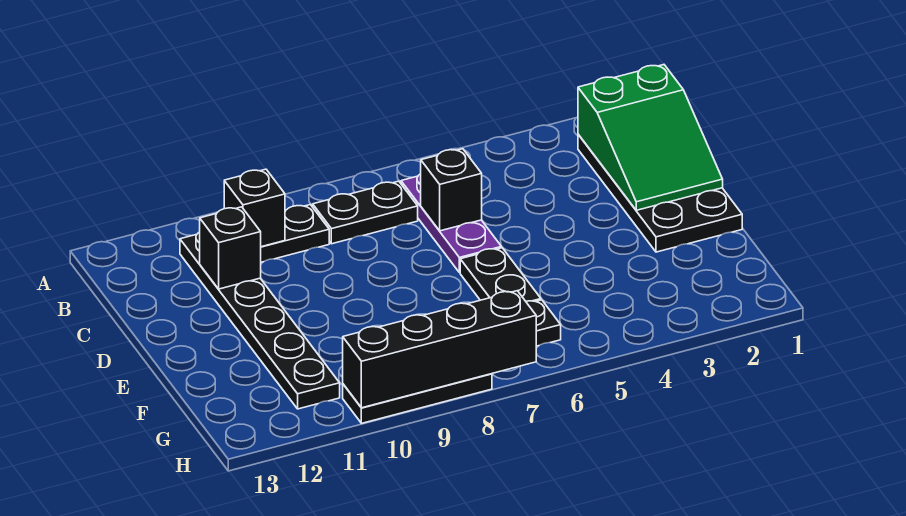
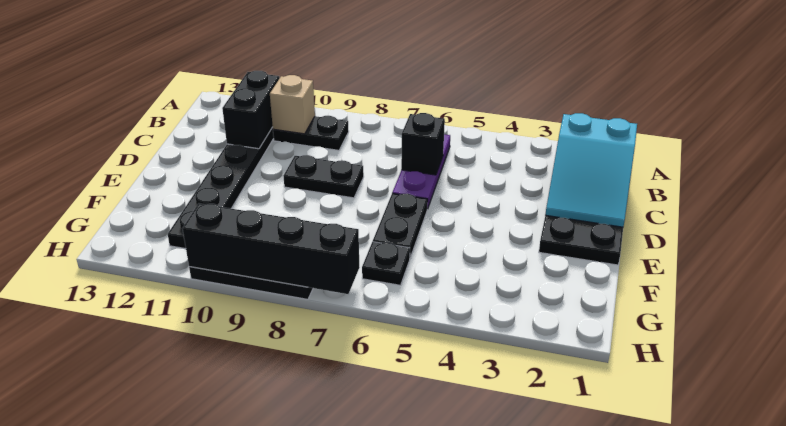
green 2x3 slope [578,65,723,210] -> cyan 2x3 slope [545,113,637,227]
black 1x2 plate [313,181,418,244] -> black 1x2 plate moved to [284,155,364,198]
black 1x1 brick [224,169,285,247] -> tan 1x1 brick [270,75,315,134]
black 1x1 brick [200,207,261,289] -> black 1x2 brick [222,71,279,149]

